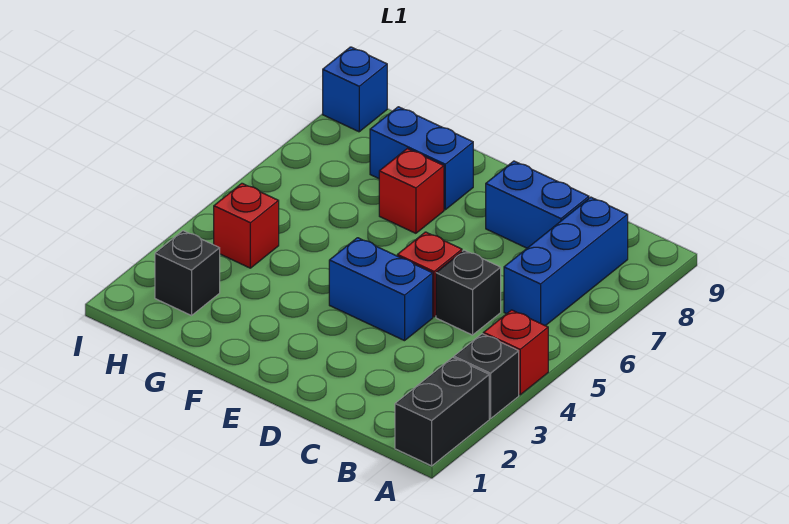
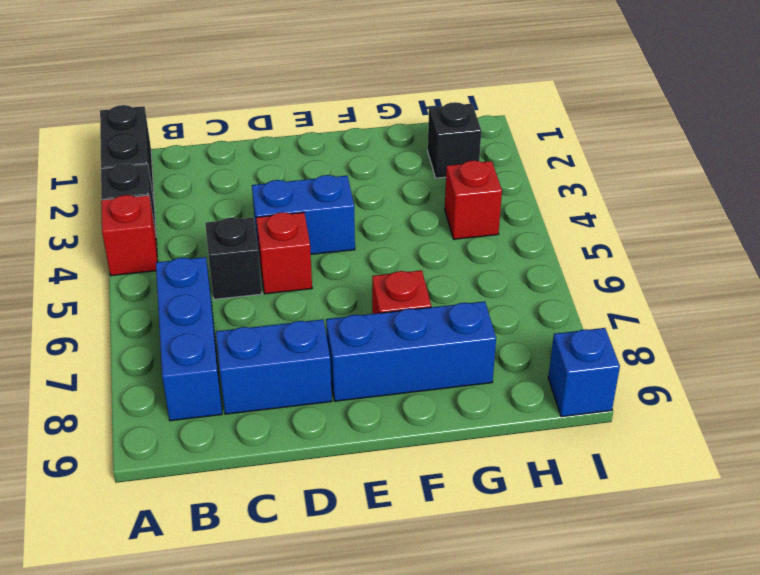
blue 1x2 brick [370,107,473,210] -> blue 1x3 brick [326,301,496,401]

